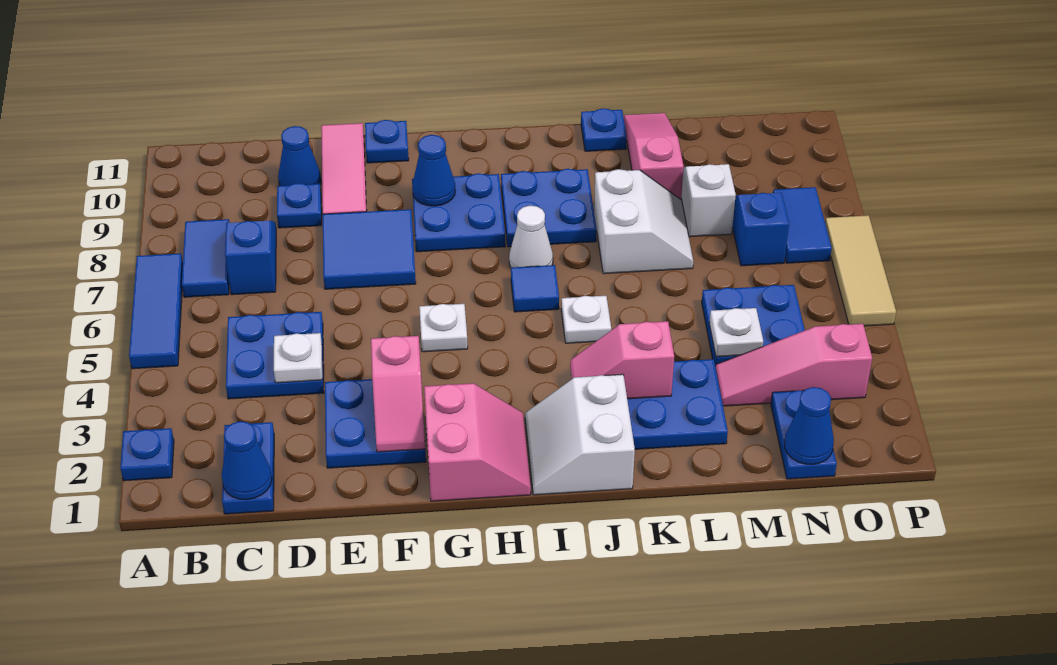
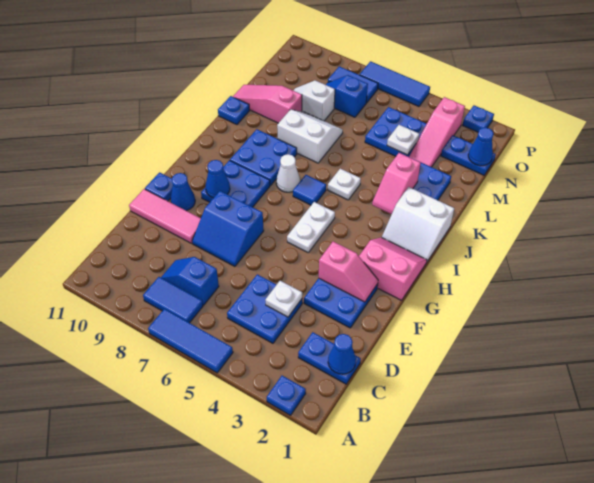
blue 1x1 plate [277,183,322,228] -> blue 1x1 plate moved to [463,105,494,132]
blue 1x1 cone [278,126,321,186] -> blue 1x1 cone moved to [171,173,195,211]
blue 2x2 tile [323,209,416,289] -> blue 2x2 slope [192,191,264,267]
white 1x1 plate [419,304,468,352] -> white 1x2 plate [287,202,335,252]
tan 1x3 tile [825,215,896,326] -> blue 1x3 tile [360,61,430,107]

